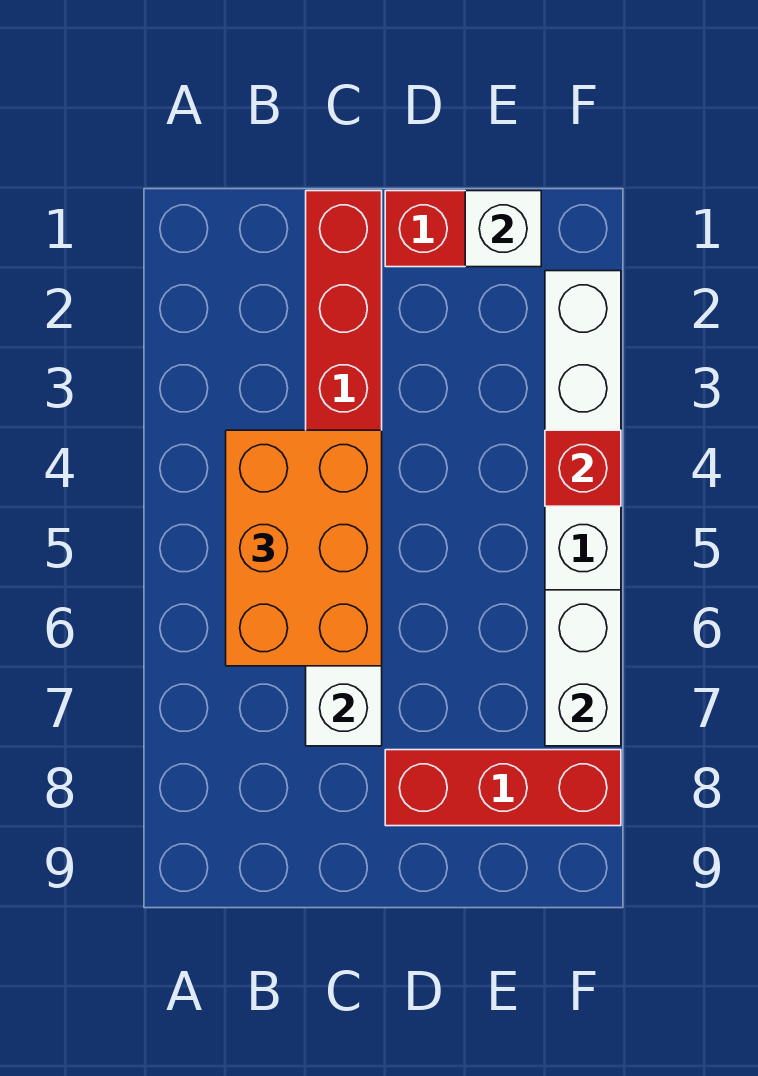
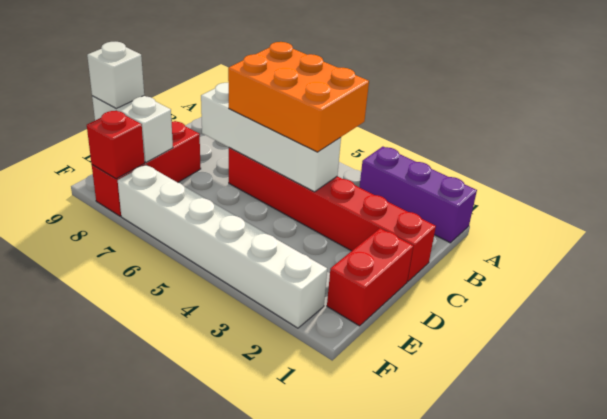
none -> purple 1x3 brick [359,147,477,243]
white 1x1 brick [465,191,541,267] -> white 1x1 brick moved to [87,42,144,108]
red 1x1 brick [545,430,621,506] -> red 1x1 brick moved to [87,111,145,179]
white 1x2 brick [545,590,621,746] -> white 1x2 brick moved to [92,96,173,163]

